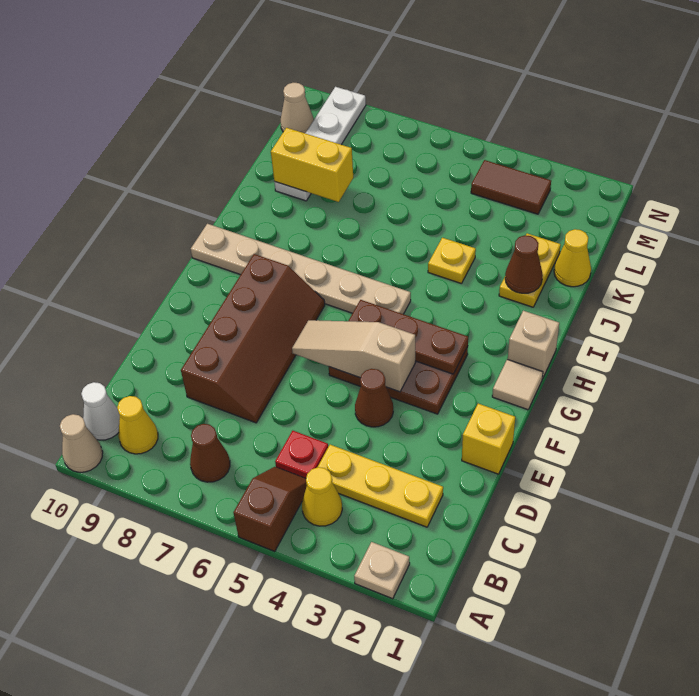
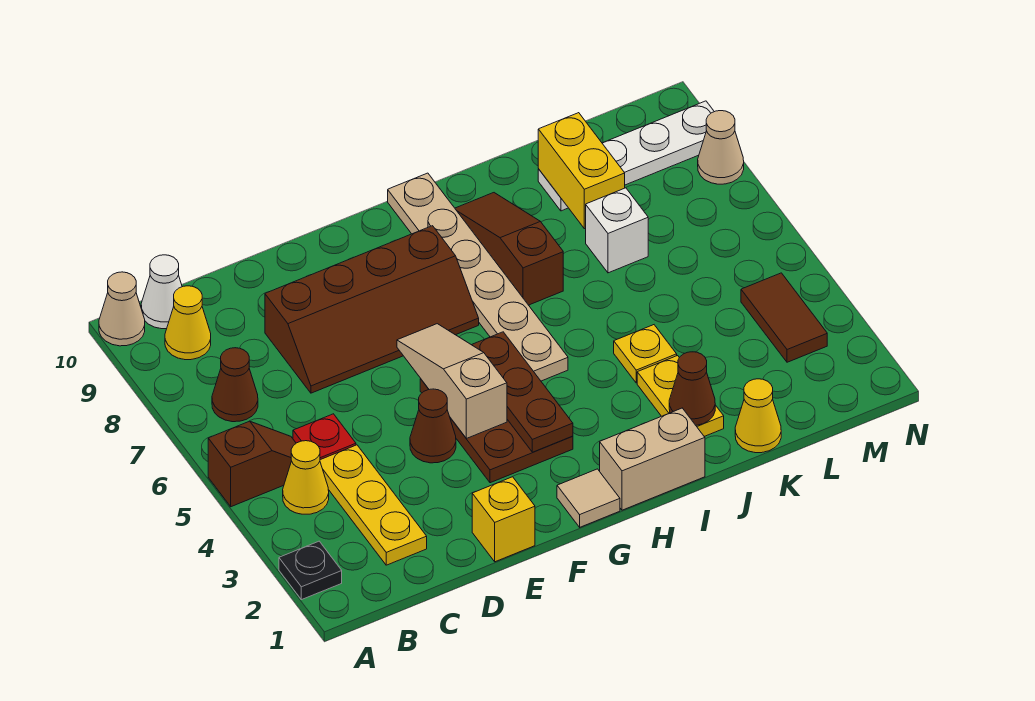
tan 1x1 plate [354,542,410,599] -> black 1x1 plate [279,541,342,600]
tan 1x1 brick [508,311,559,379] -> tan 1x2 brick [600,408,705,510]
none -> brown 1x3 slope [455,193,563,305]
yellow 1x2 plate [499,233,561,307] -> yellow 1x2 plate turned to [637,356,724,436]
none -> white 1x1 brick [586,188,648,273]
tan 1x1 cone [281,83,314,133] -> tan 1x1 cone moved to [698,111,744,184]

